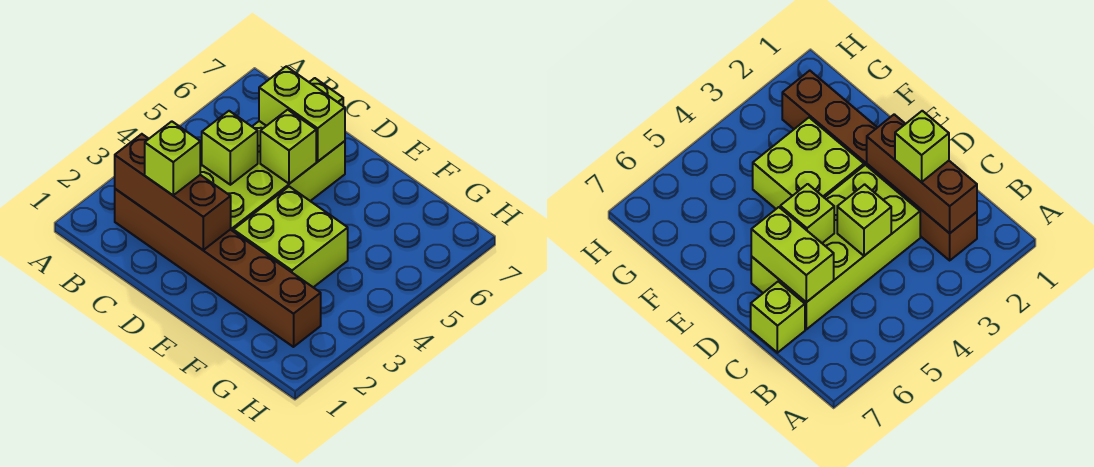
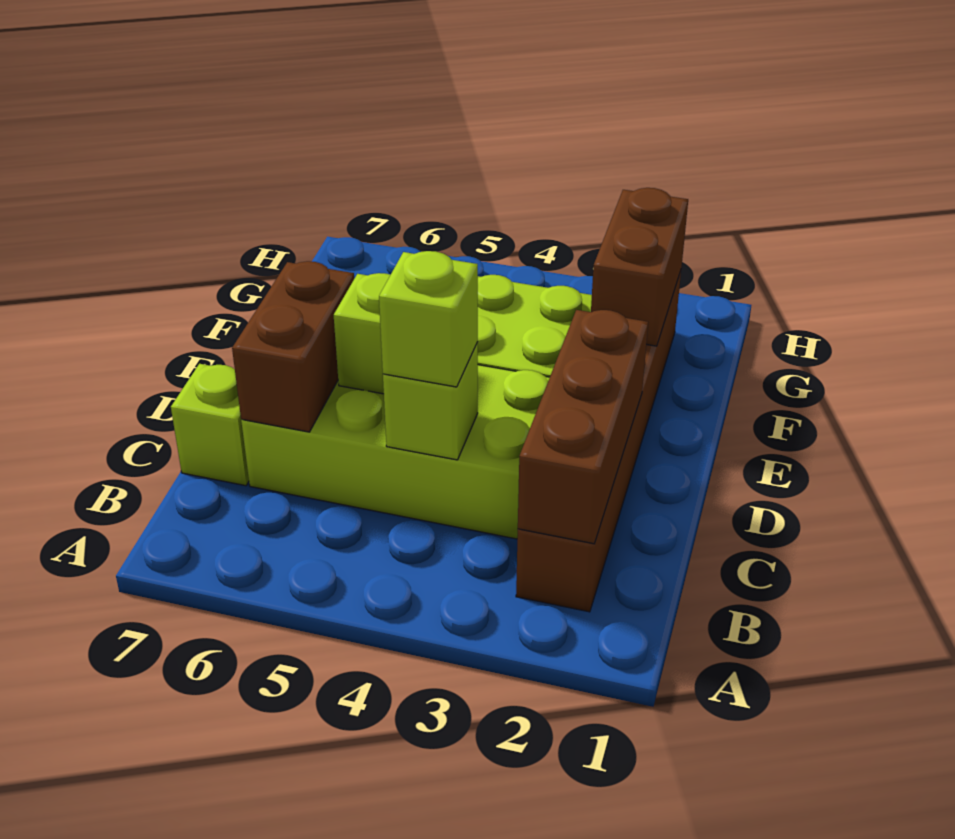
lime 1x1 brick [145,121,200,195] -> lime 1x1 brick moved to [379,251,478,387]
lime 1x2 brick [259,67,345,161] -> brown 1x2 brick [232,261,354,432]
none -> brown 1x2 brick [591,188,688,346]

